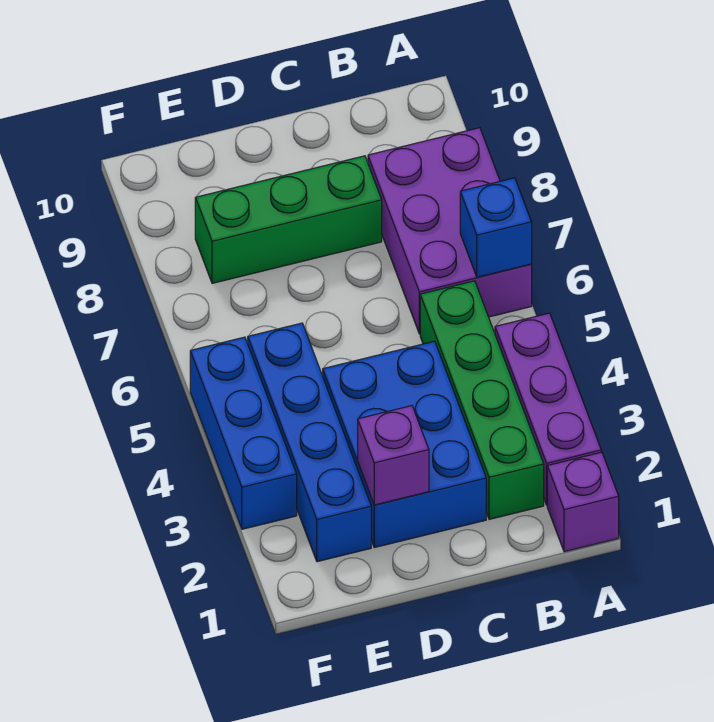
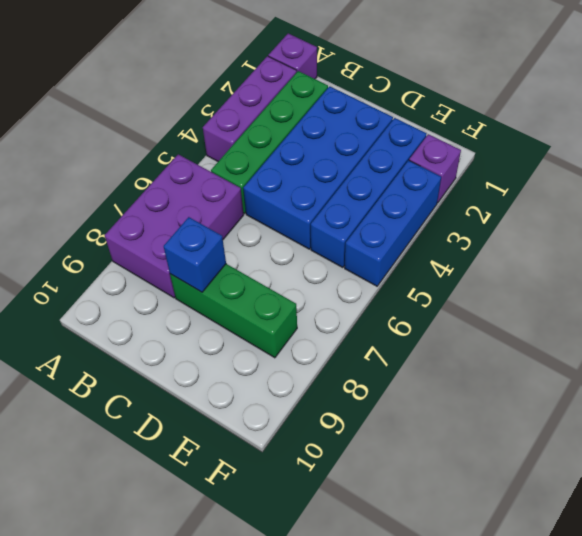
blue 1x1 brick [460,178,532,277] -> blue 1x1 brick moved to [164,217,226,292]
blue 2x3 brick [323,341,486,548] -> blue 2x4 brick [243,86,393,249]
purple 1x1 brick [358,406,429,505] -> purple 1x1 brick moved to [409,134,461,203]

